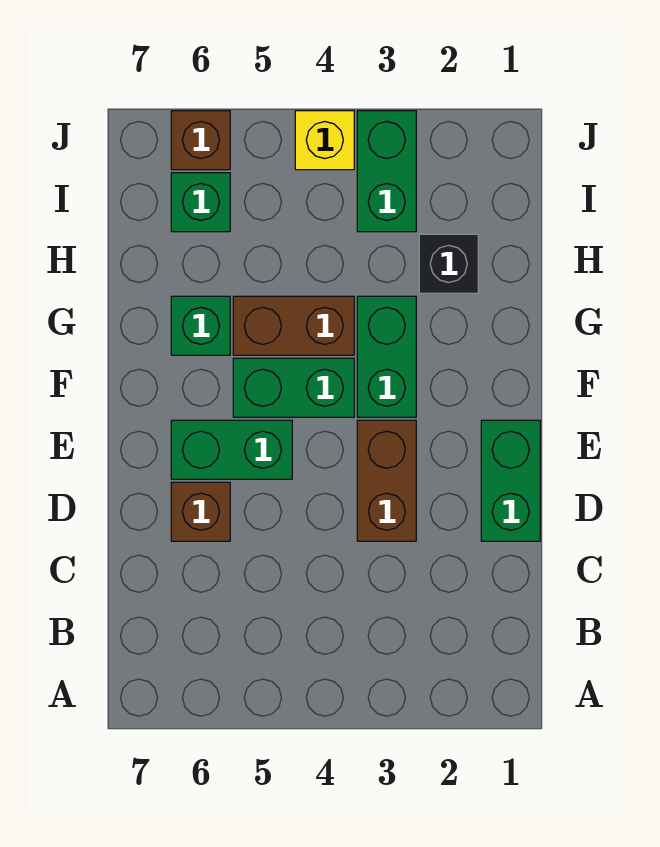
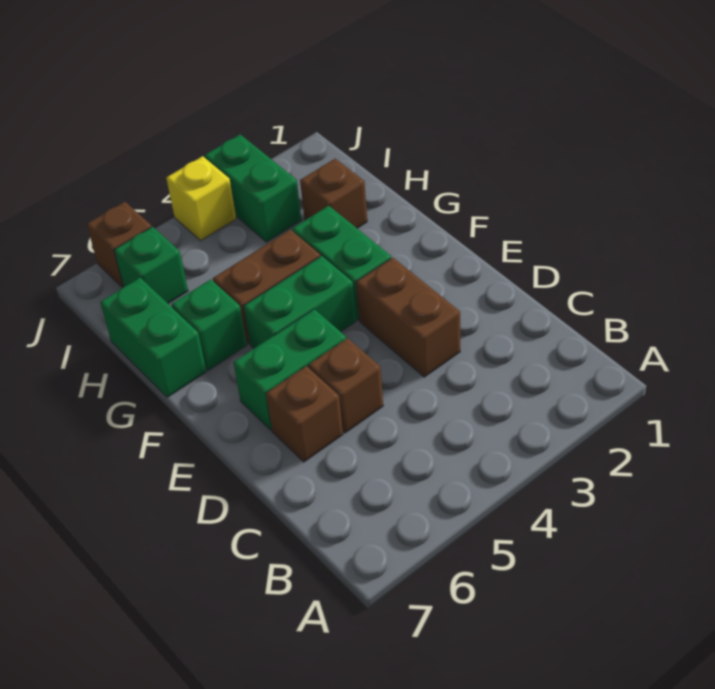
green 1x2 brick [481,420,540,541] -> green 1x2 brick moved to [100,278,206,397]
none -> brown 1x1 brick [308,338,383,433]
black 1x1 brick [419,234,478,293] -> brown 1x1 brick [300,159,367,228]

